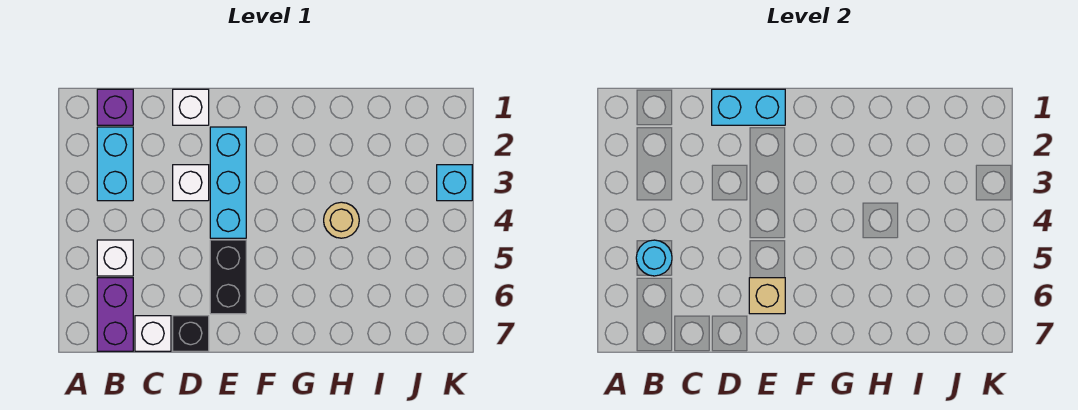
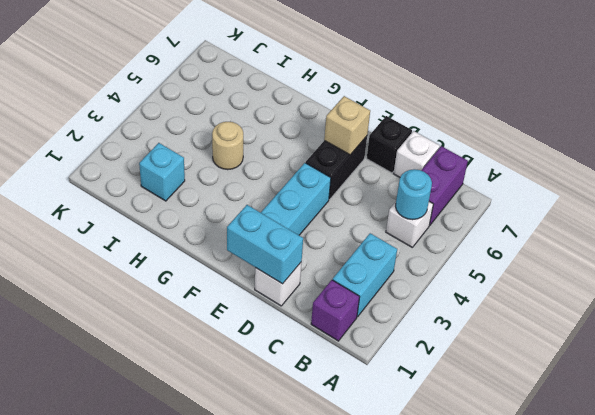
white 1x1 brick [173,165,209,201] -> none
cyan 1x1 brick [437,165,472,201] -> cyan 1x1 brick moved to [139,143,185,201]

